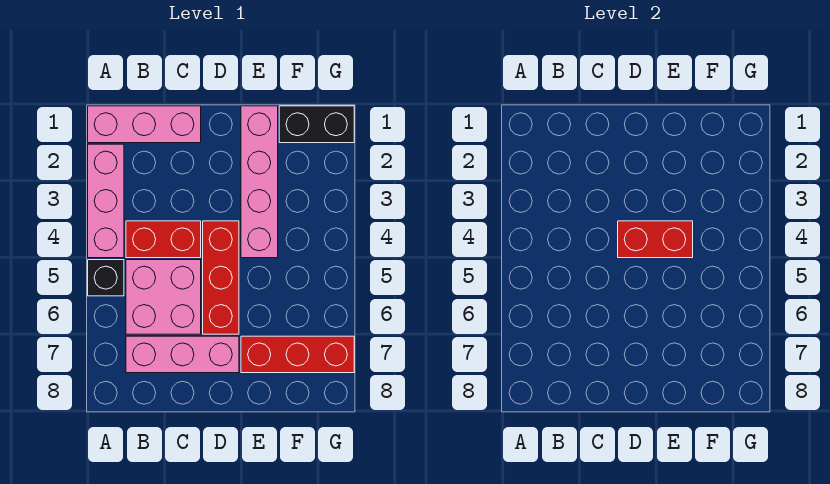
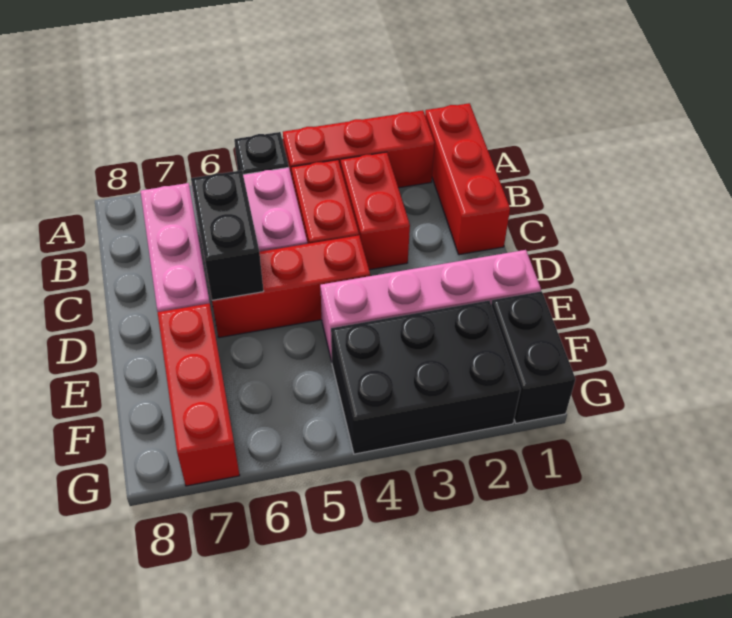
pink 1x3 brick [88,106,201,143] -> red 1x3 brick [425,103,510,255]
pink 1x3 brick [88,144,124,258] -> red 1x3 brick [283,110,435,188]
none -> black 1x2 brick [191,170,264,300]
red 1x2 brick [618,221,693,258] -> red 1x2 brick moved to [341,152,410,270]
none -> black 2x3 brick [331,301,520,454]

